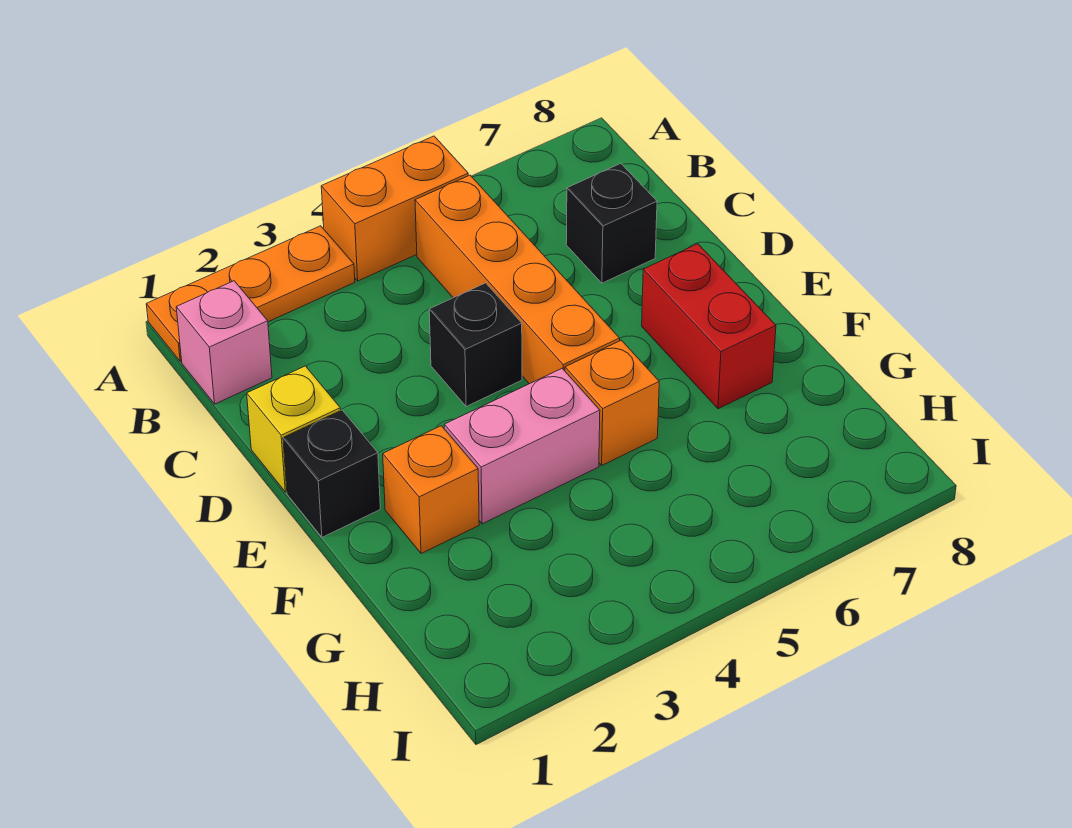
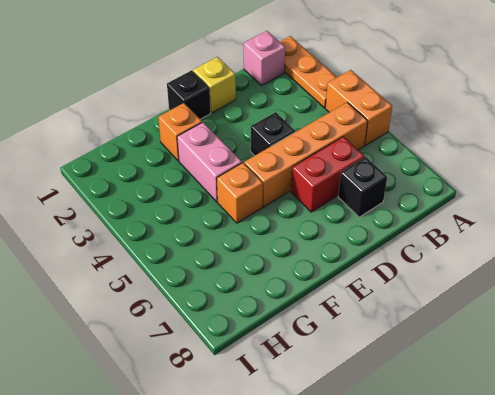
red 1x2 brick [642,244,776,409] -> red 1x2 brick moved to [291,137,365,212]

